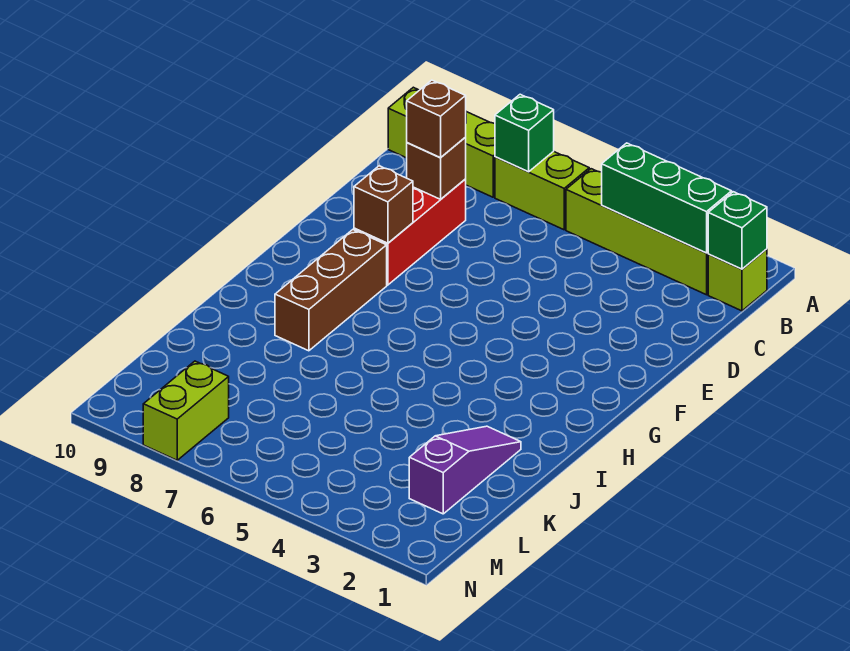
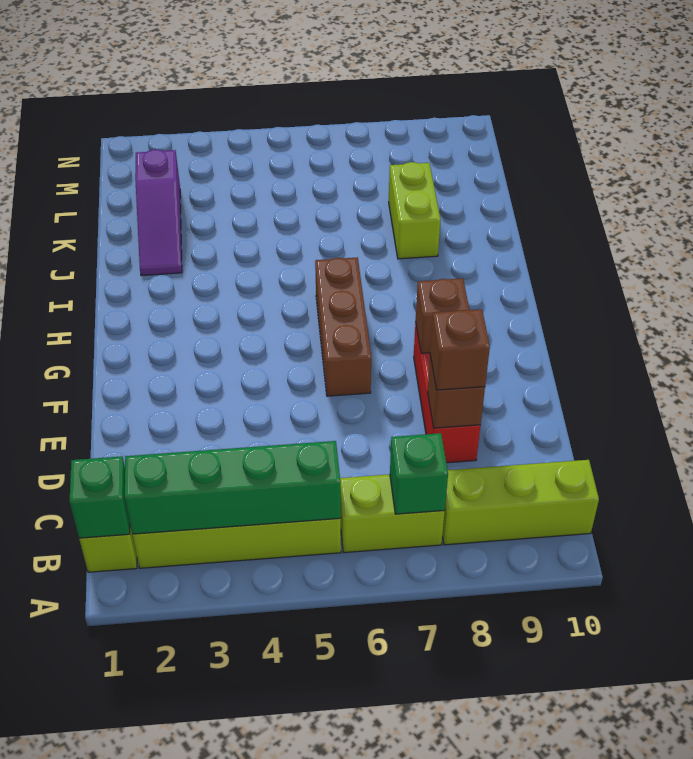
green 1x3 brick [602,143,732,253] -> green 1x4 brick [125,441,341,534]
brown 1x3 brick [275,230,387,351] -> brown 1x3 brick moved to [315,257,371,396]
lime 1x2 brick [143,361,229,460] -> lime 1x2 brick moved to [389,162,441,259]

